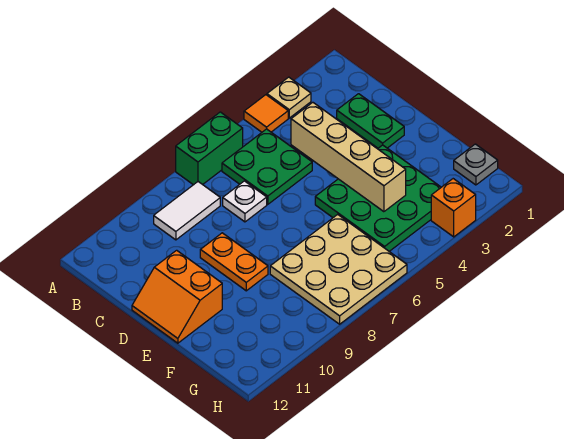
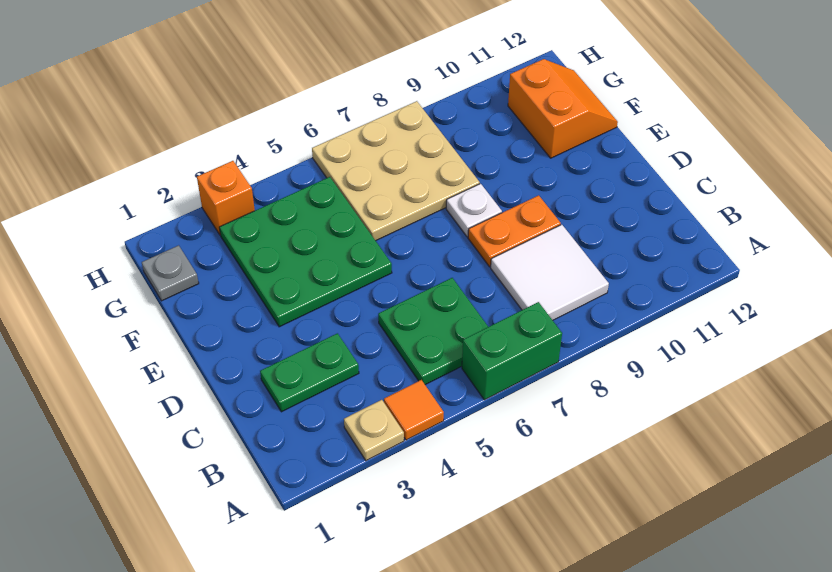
white 1x2 tile [154,182,220,240] -> white 2x2 tile [491,225,609,320]
green 1x2 plate [337,94,404,148] -> green 1x2 plate turned to [260,333,359,412]
tan 1x4 brick [291,102,406,212] -> none
white 1x1 plate [223,181,267,222] -> white 1x1 plate moved to [446,184,502,237]
orange 1x2 plate [200,233,268,291] -> orange 1x2 plate turned to [468,195,561,267]
orange 2x2 slope [132,250,222,343] -> orange 2x2 slope moved to [508,59,618,158]

